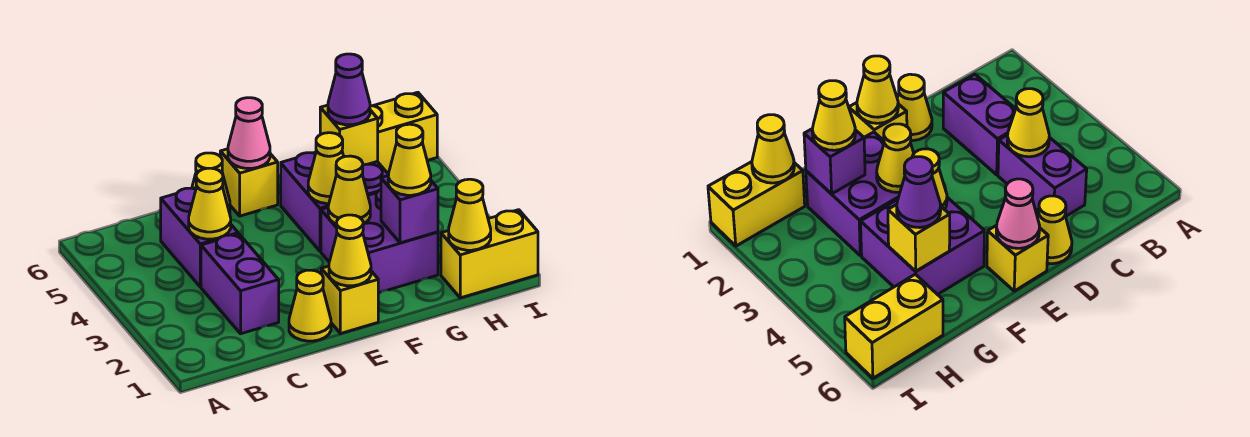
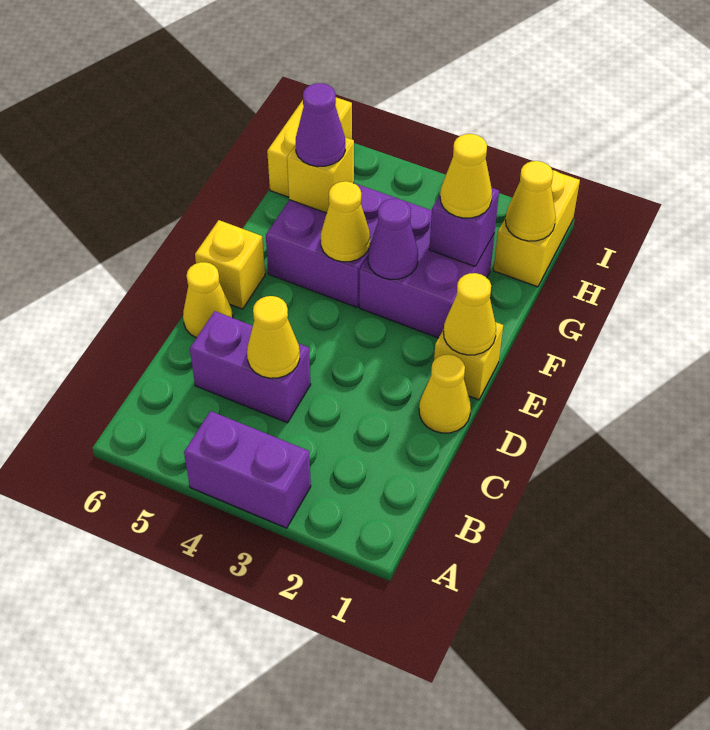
purple 1x2 brick [201,234,279,334] -> purple 1x2 brick moved to [184,411,311,528]
pink 1x1 cone [228,98,270,168] -> none
yellow 1x1 cone [328,156,370,224] -> purple 1x1 cone [368,199,418,279]

